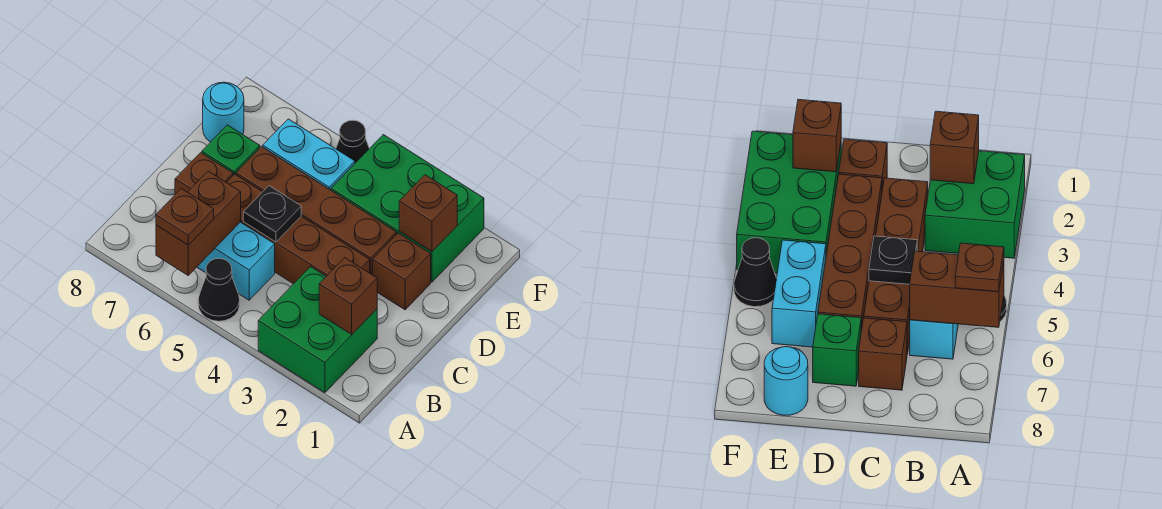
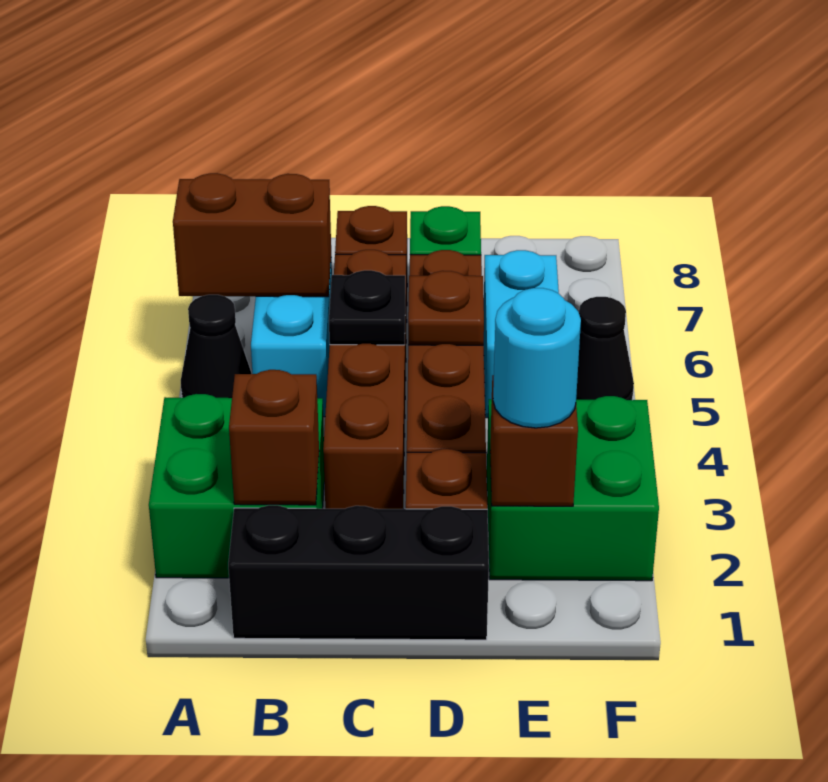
brown 1x1 plate [156,189,214,245] -> brown 1x1 plate moved to [408,271,484,345]
none -> black 1x3 brick [228,505,489,640]
green 2x3 brick [331,135,484,282] -> green 2x2 brick [487,396,659,581]
cyan 1x1 round brick [203,82,244,142] -> cyan 1x1 round brick moved to [493,288,581,428]

